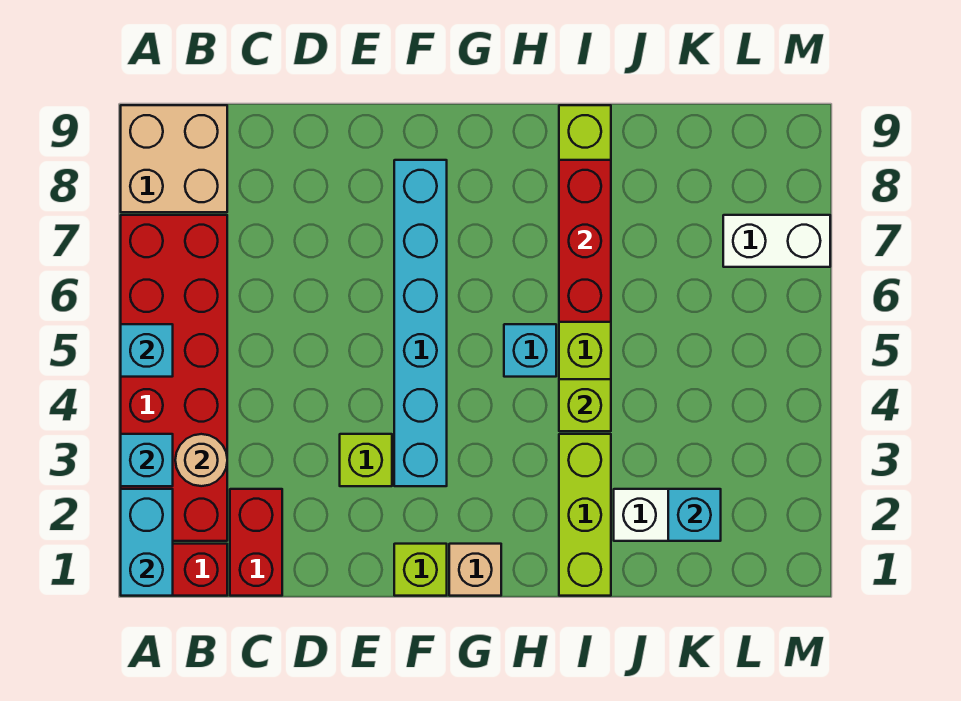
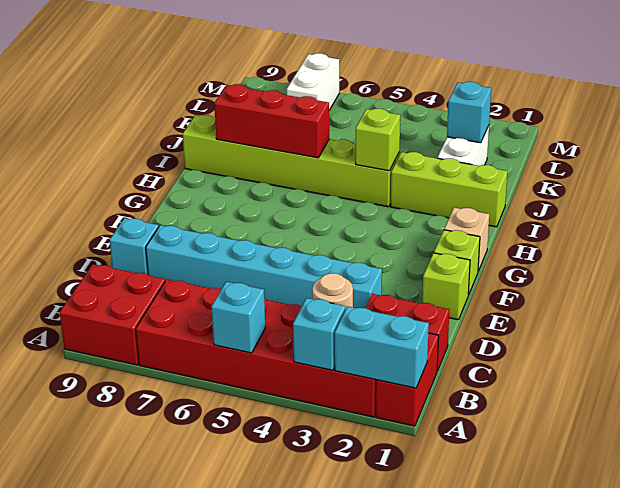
tan 2x2 brick [121,105,227,212] -> red 2x2 brick [60,264,165,365]
lime 1x1 brick [340,434,392,486] -> lime 1x1 brick moved to [422,253,470,320]
cyan 1x6 brick [394,160,447,486] -> cyan 1x6 brick moved to [146,225,382,308]
cyan 1x1 brick [504,324,556,377] -> cyan 1x1 brick moved to [110,218,159,275]

